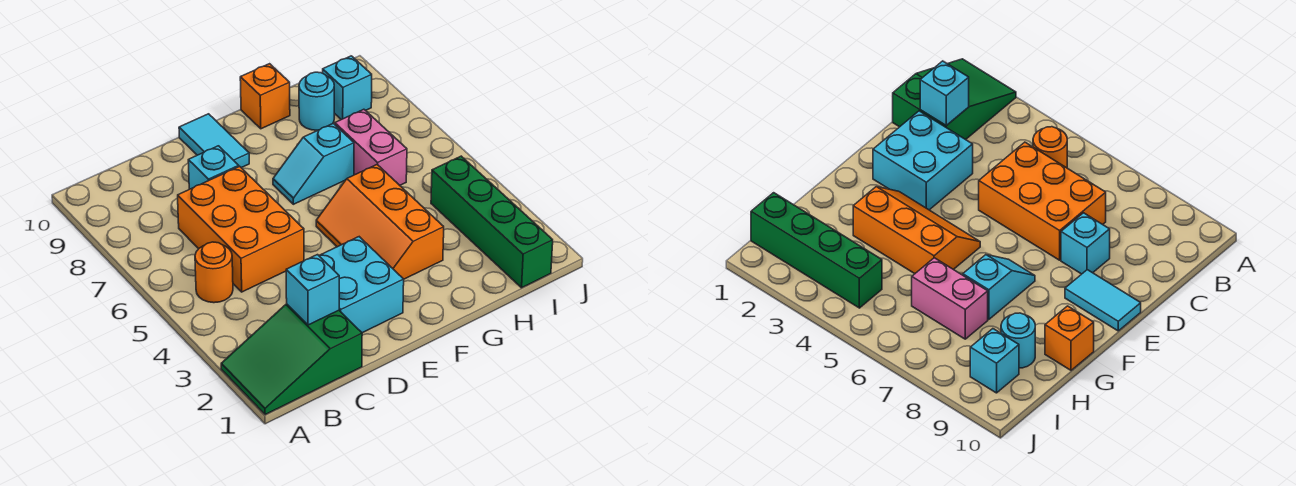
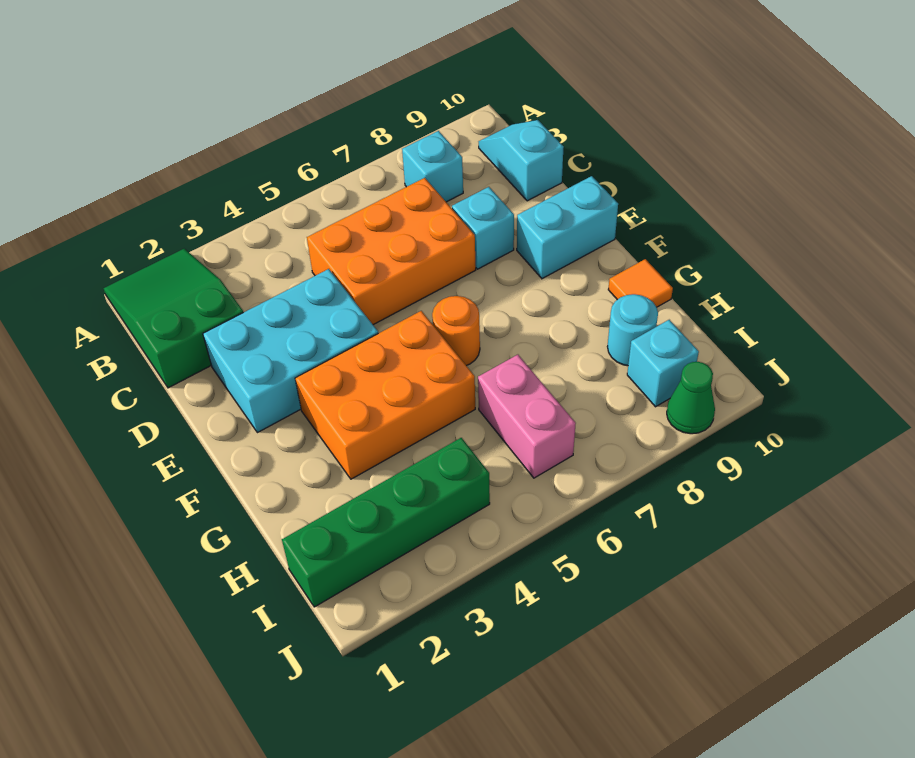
orange 1x1 round brick [195,242,233,303] -> orange 1x1 round brick moved to [432,296,480,366]
cyan 1x1 brick [286,255,339,325] -> cyan 1x1 brick moved to [402,131,463,202]
cyan 2x2 brick [319,237,404,333] -> cyan 2x3 brick [203,269,378,433]
cyan 1x2 tile [179,114,249,168] -> cyan 1x2 brick [517,176,618,279]
orange 2x3 slope [316,165,444,279] -> orange 2x3 brick [295,311,475,479]
cyan 1x2 slope [273,123,354,204] -> cyan 1x2 slope moved to [479,120,564,201]
orange 1x1 brick [240,64,290,129] -> orange 1x1 tile [608,259,673,307]
pink 1x2 brick [335,109,407,185] -> pink 1x2 brick turned to [478,355,576,478]
none -> green 1x1 cone [667,362,715,434]

